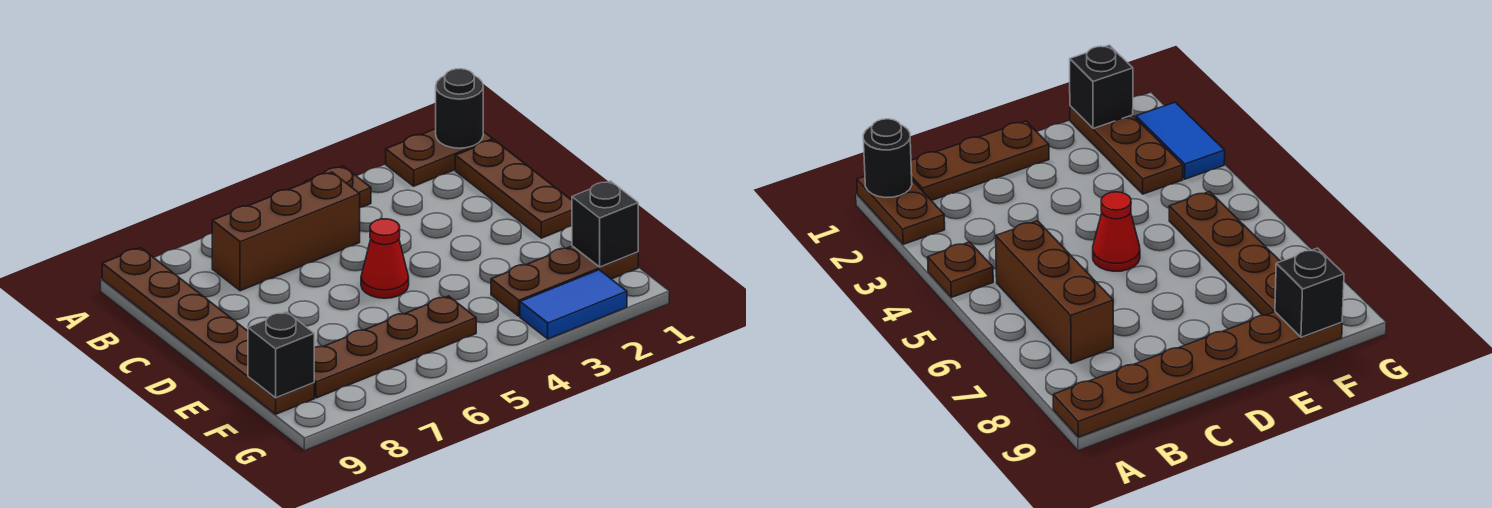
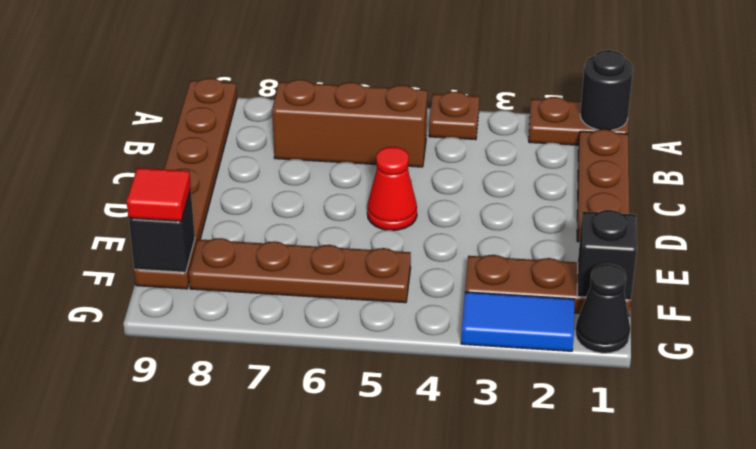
none -> red 1x1 tile [127,168,191,221]
none -> black 1x1 cone [575,264,630,353]

